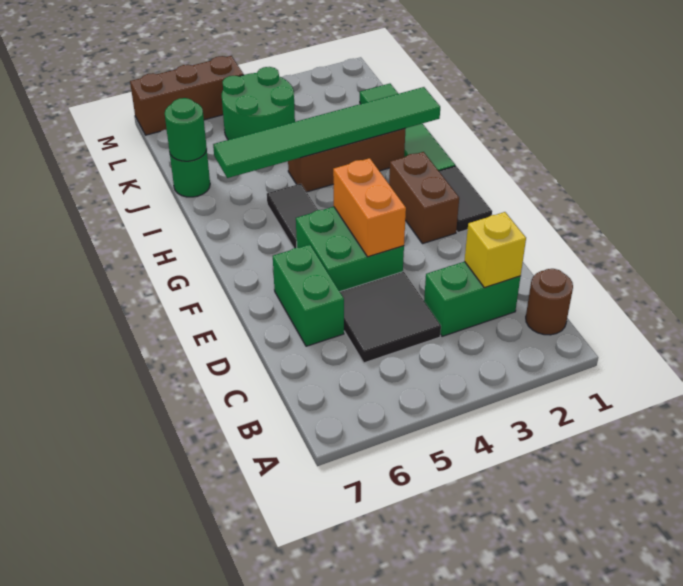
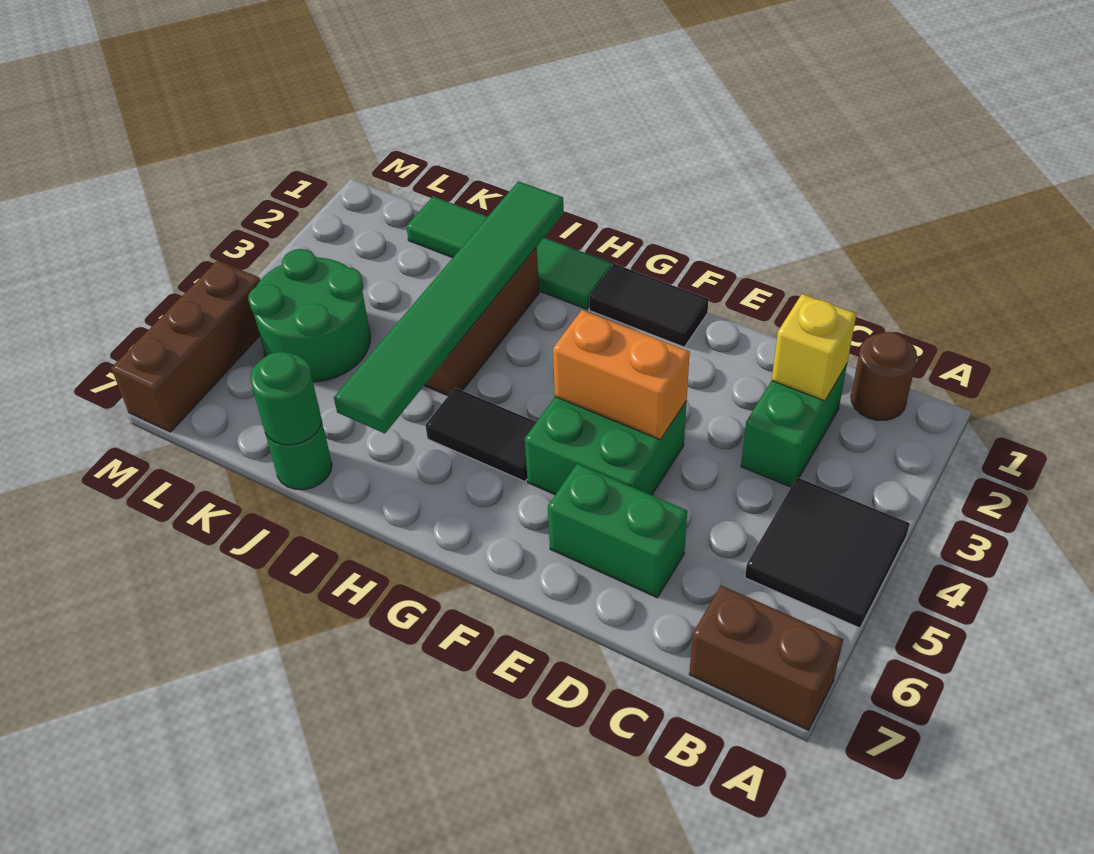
black 2x2 tile [340,272,441,363] -> black 2x2 tile moved to [745,477,910,628]
brown 1x2 brick [389,152,459,244] -> brown 1x2 brick moved to [689,585,843,730]

